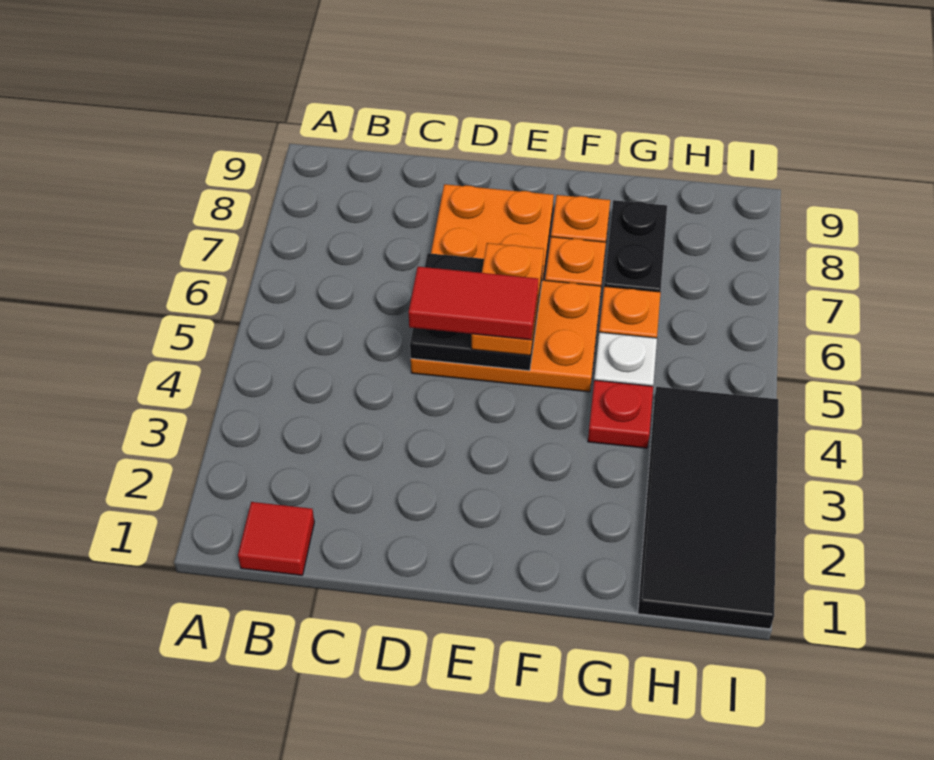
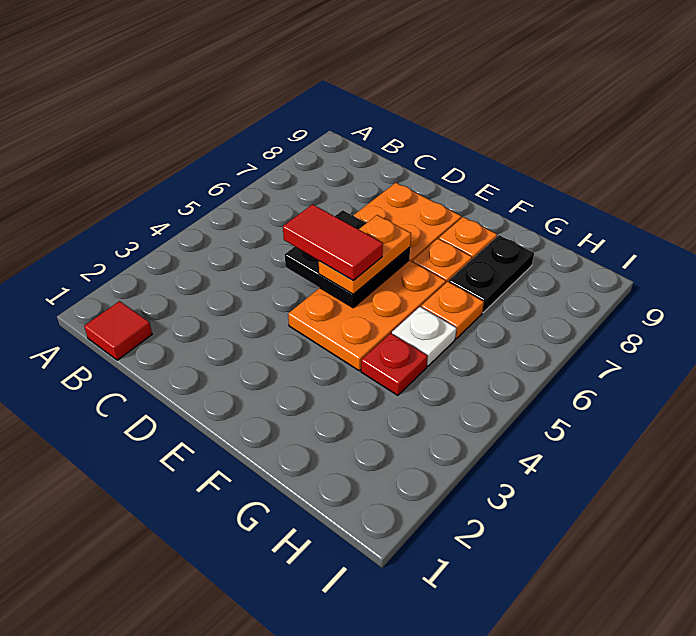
orange 2x3 plate [411,280,601,392] -> orange 2x3 plate turned to [288,260,446,371]
black 2x4 tile [638,387,778,629] -> none

